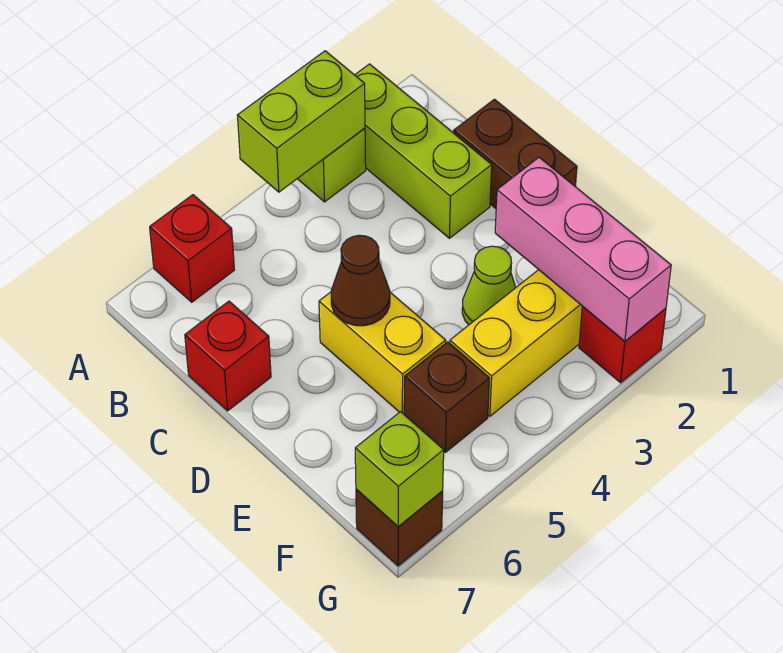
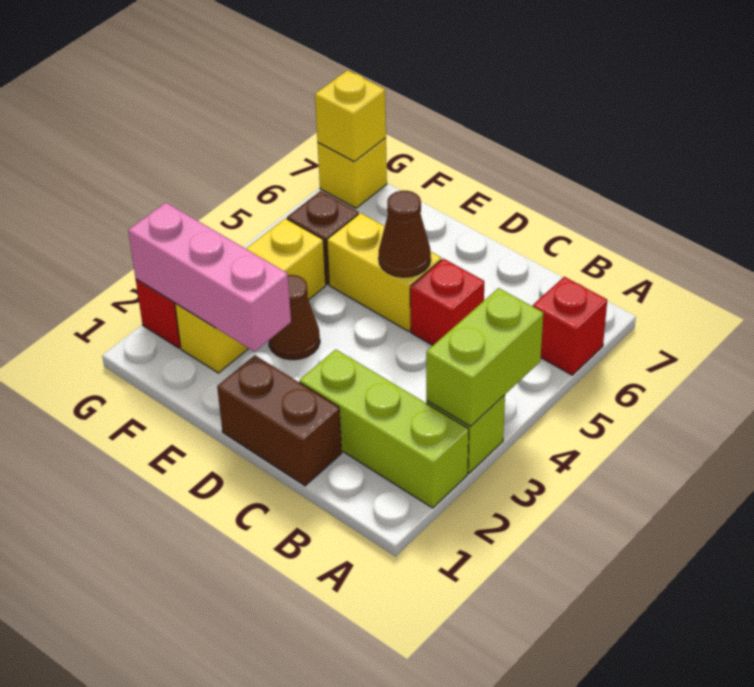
red 1x1 brick [185,301,271,411] -> red 1x1 brick moved to [410,259,484,345]
lime 1x1 cone [462,246,516,325] -> brown 1x1 cone [269,275,320,360]
brown 1x1 brick [356,489,443,566] -> yellow 1x1 brick [318,138,387,208]
lime 1x1 brick [355,412,444,526] -> yellow 1x1 brick [315,70,386,161]

